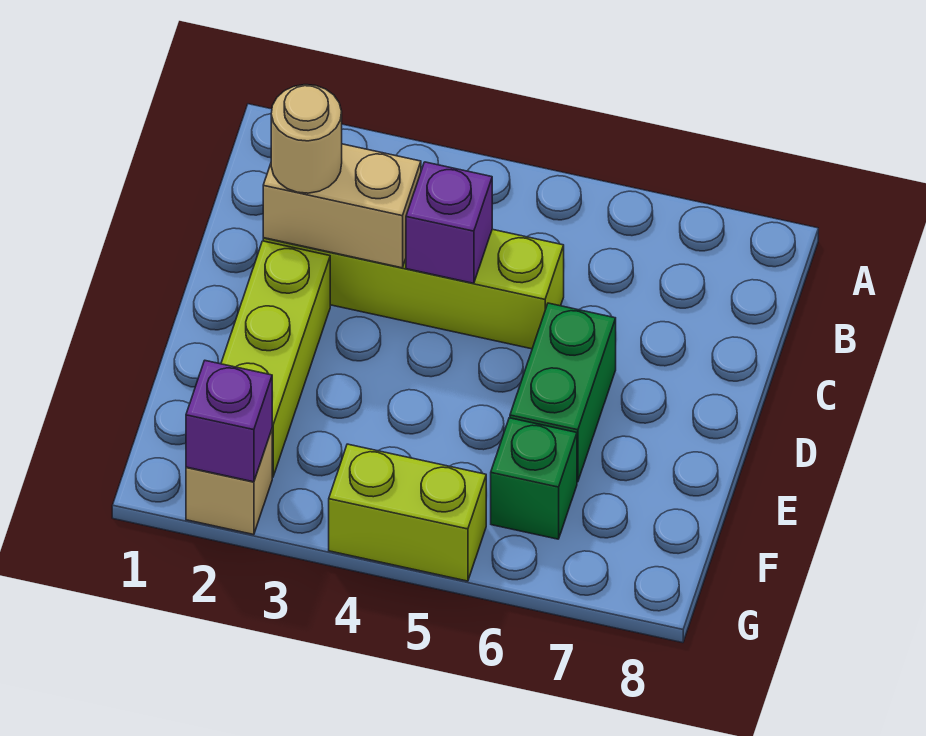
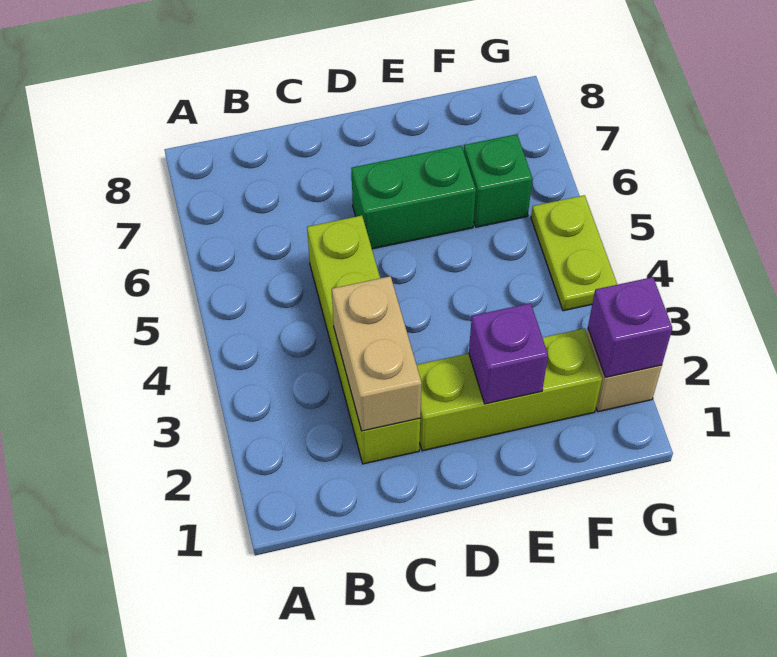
tan 1x1 round brick [271,85,342,193] -> none
purple 1x1 brick [406,162,492,283] -> purple 1x1 brick moved to [469,303,548,404]
lime 1x2 brick [329,444,486,581] -> lime 1x2 plate [531,195,617,311]

